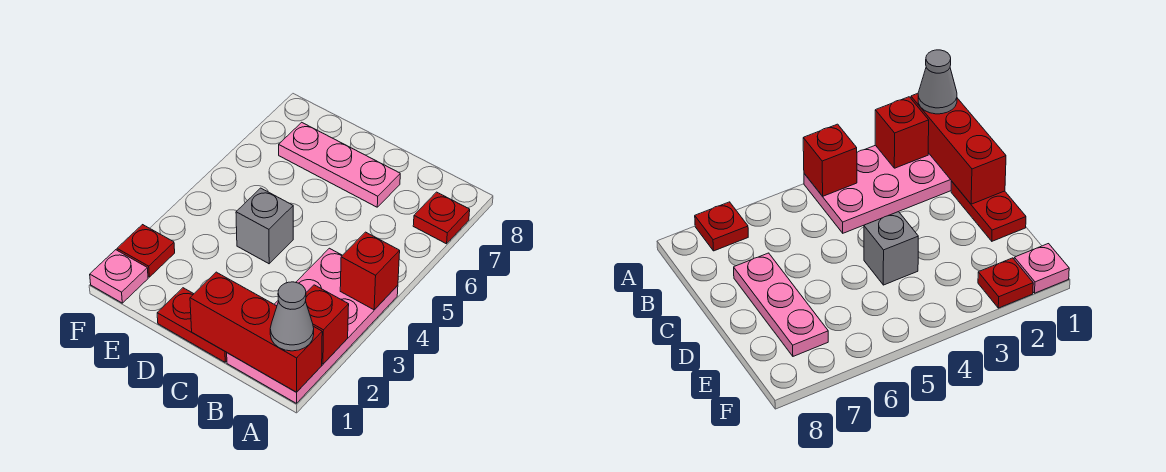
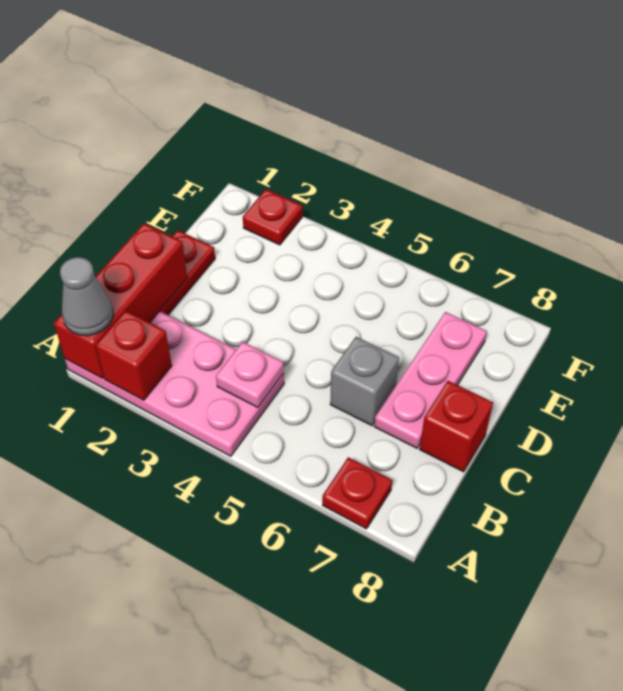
red 1x1 brick [340,232,400,310] -> red 1x1 brick moved to [420,381,493,472]
grey 1x1 brick [236,188,293,264] -> grey 1x1 brick moved to [330,337,399,426]
pink 1x1 plate [90,250,148,303] -> pink 1x1 plate moved to [216,342,284,408]

